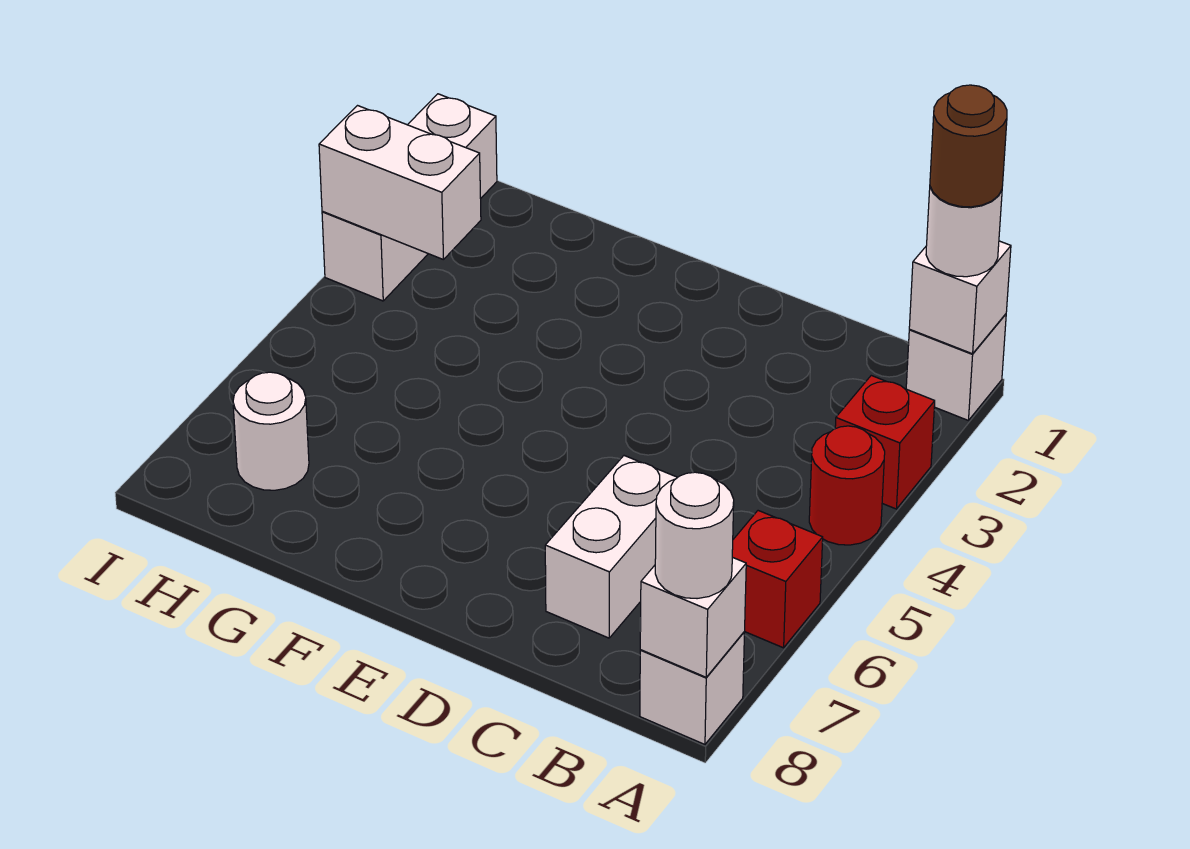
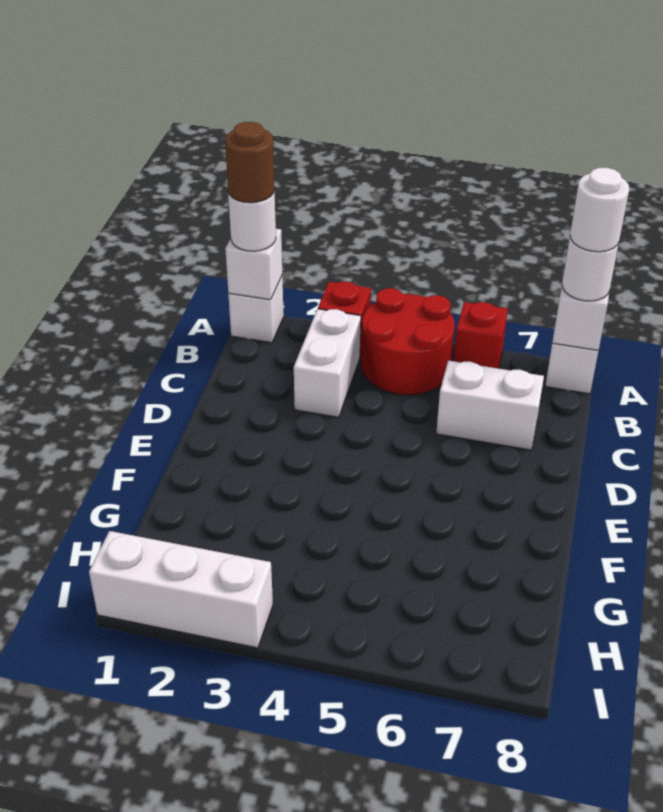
red 1x1 round brick [809,426,885,545] -> red 2x2 round brick [361,288,455,395]
white 1x2 brick [319,106,481,260] -> white 1x2 brick moved to [294,309,361,417]
white 1x1 round brick [233,372,309,490] -> white 1x1 round brick moved to [570,168,629,252]

